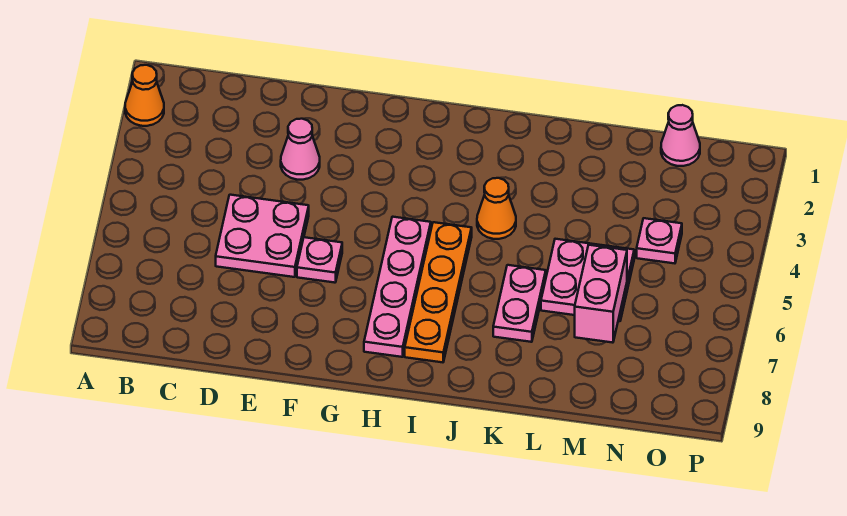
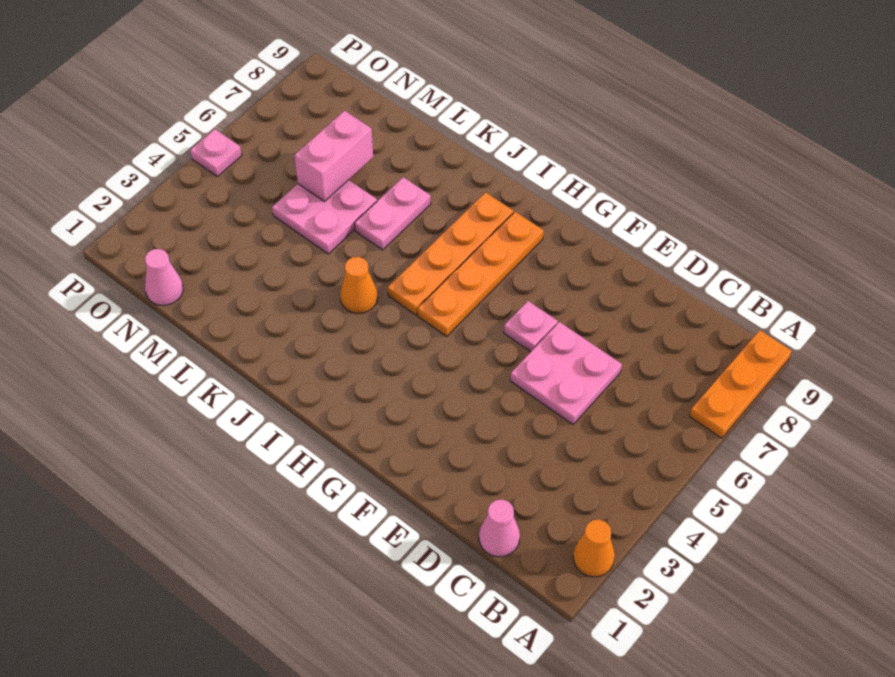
none -> orange 1x3 plate [690,330,791,438]
pink 1x1 cone [281,119,320,180] -> pink 1x1 cone moved to [479,500,520,557]
pink 1x4 plate [364,217,431,357] -> orange 1x4 plate [418,212,544,336]
pink 1x1 plate [637,218,682,263] -> pink 1x1 plate moved to [190,129,242,176]

